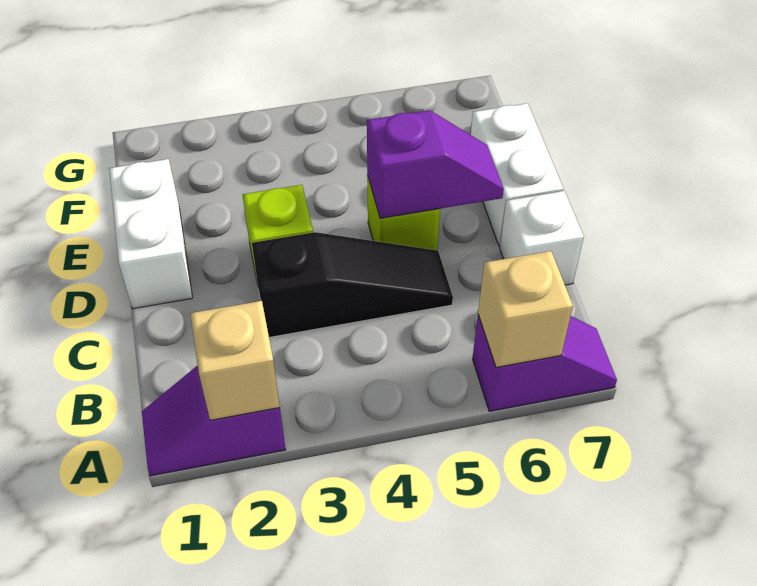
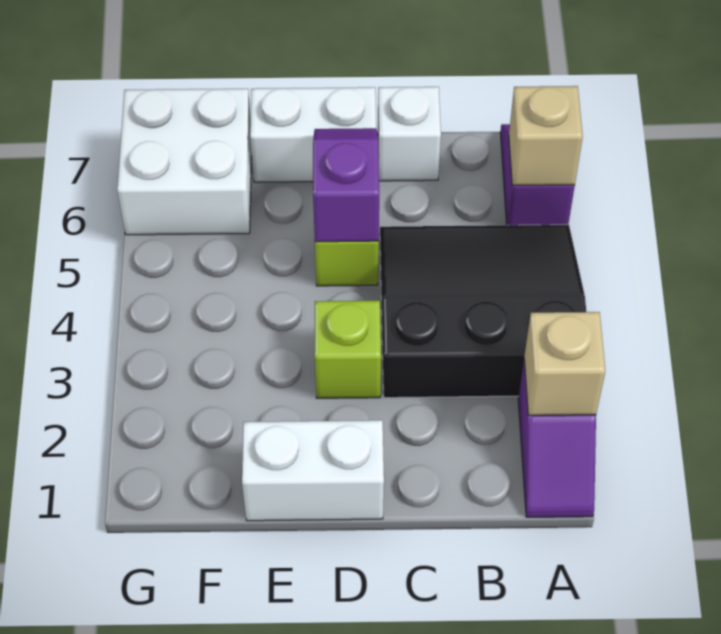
black 1x3 slope [252,232,453,337] -> black 3x3 slope [380,225,586,398]
none -> white 2x2 brick [117,89,252,235]

